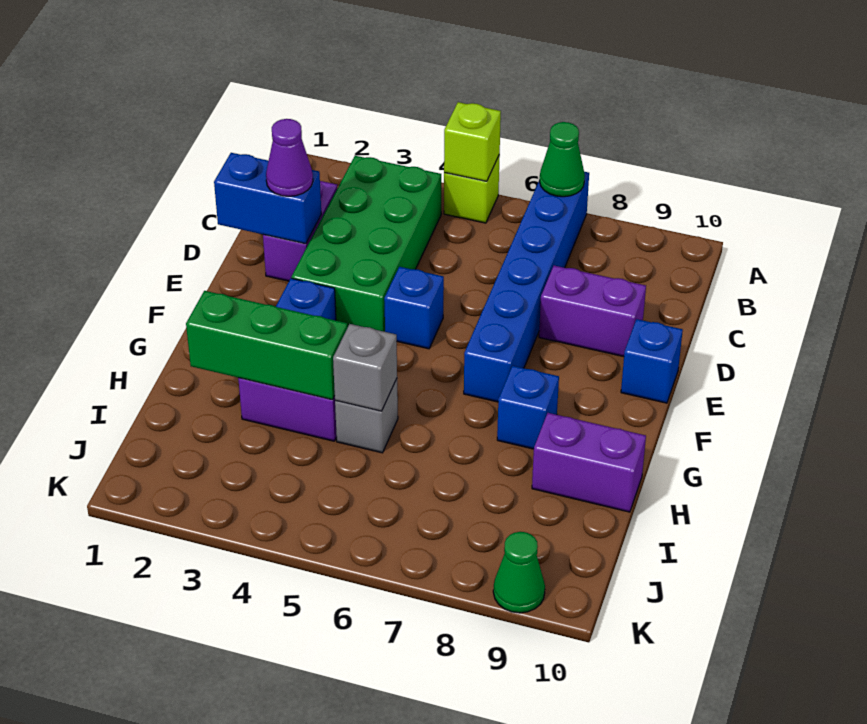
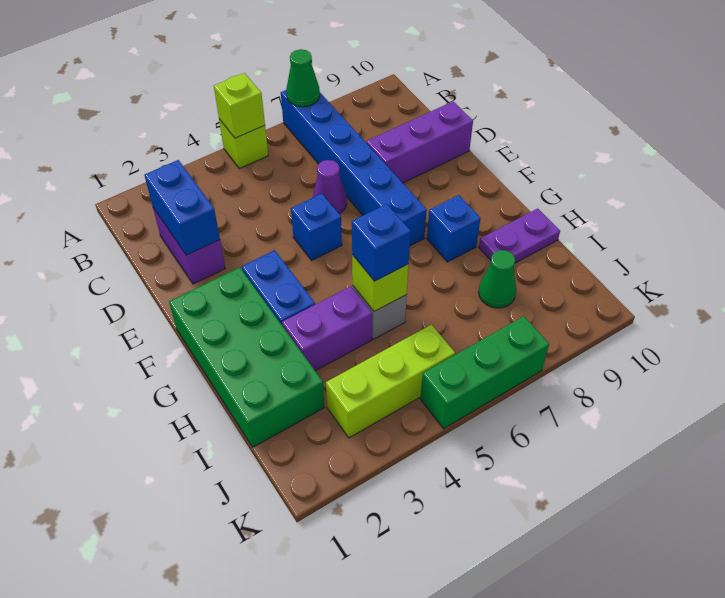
green 2x4 brick [291,156,441,332] -> green 2x4 brick moved to [169,267,325,447]
blue 1x2 brick [214,153,321,244] -> blue 1x2 brick turned to [144,160,220,255]
purple 1x1 cone [266,119,313,196] -> purple 1x1 cone moved to [312,160,347,214]
purple 1x2 brick [539,265,646,357] -> purple 1x3 brick [366,102,473,183]
blue 1x1 brick [621,319,683,403] -> blue 1x1 brick moved to [352,204,411,281]
green 1x3 brick [186,291,347,400] -> green 1x3 brick moved to [420,316,549,428]
grey 1x1 brick [333,324,397,411] -> lime 1x1 brick [352,255,409,311]
purple 1x2 brick [532,413,646,512] -> purple 1x2 plate [479,208,560,263]
none -> lime 1x3 brick [326,325,455,438]
green 1x1 cone [493,532,545,613] -> green 1x1 cone moved to [478,250,516,308]

